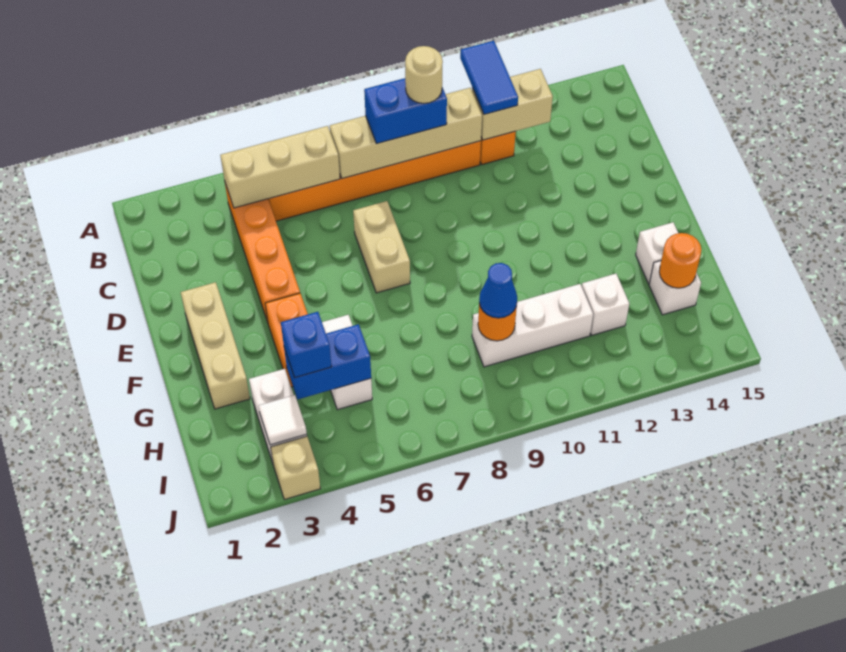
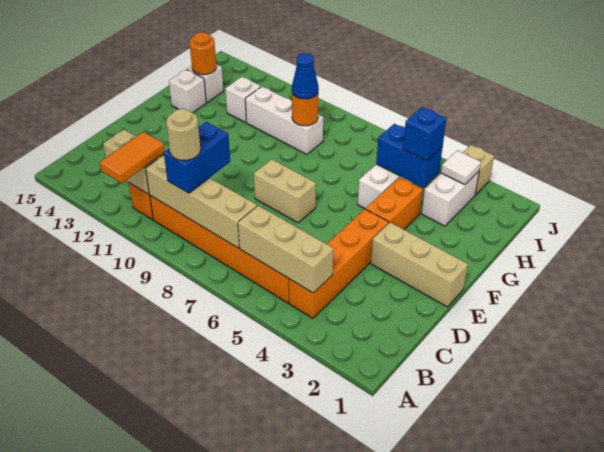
blue 1x2 tile [460,41,518,114] -> orange 1x2 tile [100,132,165,183]
blue 1x2 brick [364,78,447,144] -> blue 1x2 brick turned to [164,122,230,193]
tan 1x2 brick [353,201,410,293] -> tan 1x2 brick turned to [254,159,316,223]
tan 1x3 brick [181,282,250,409] -> tan 1x3 brick turned to [371,223,468,307]

